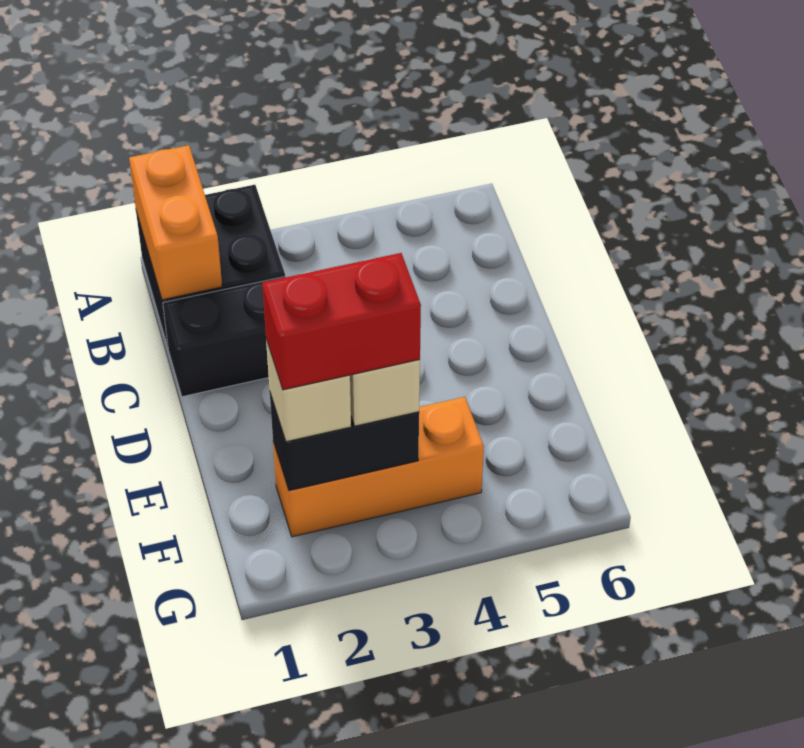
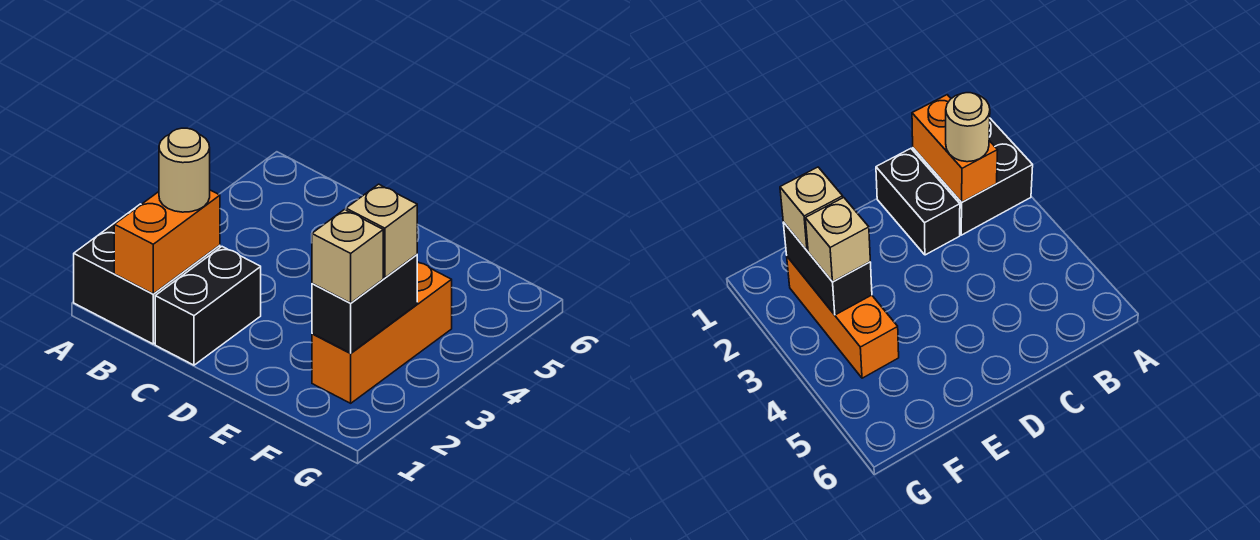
orange 1x2 brick [129,145,222,300] -> orange 1x2 brick turned to [114,190,220,294]
none -> tan 1x1 round brick [159,128,210,212]
red 1x2 brick [262,253,421,390] -> none

